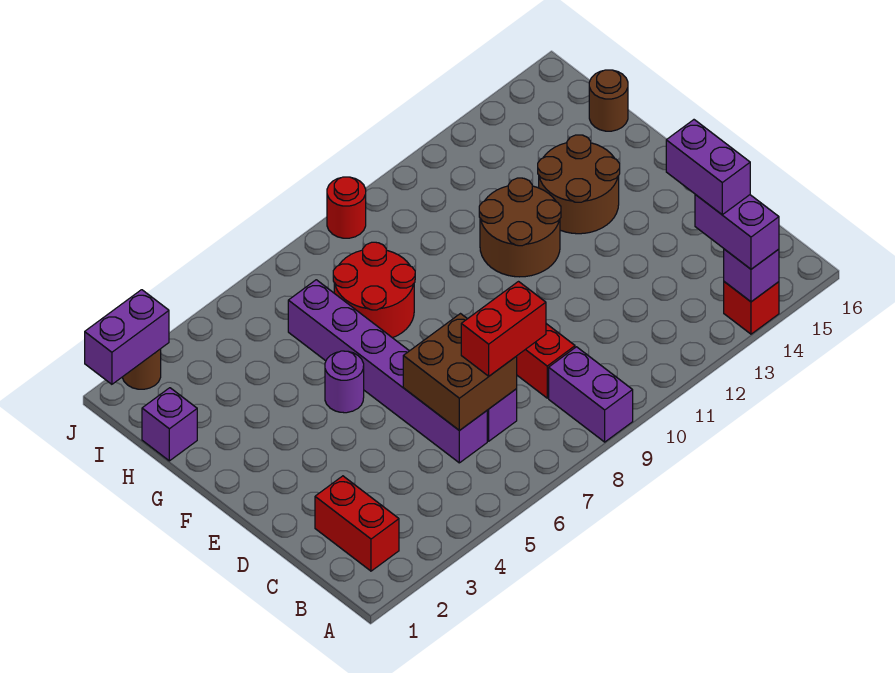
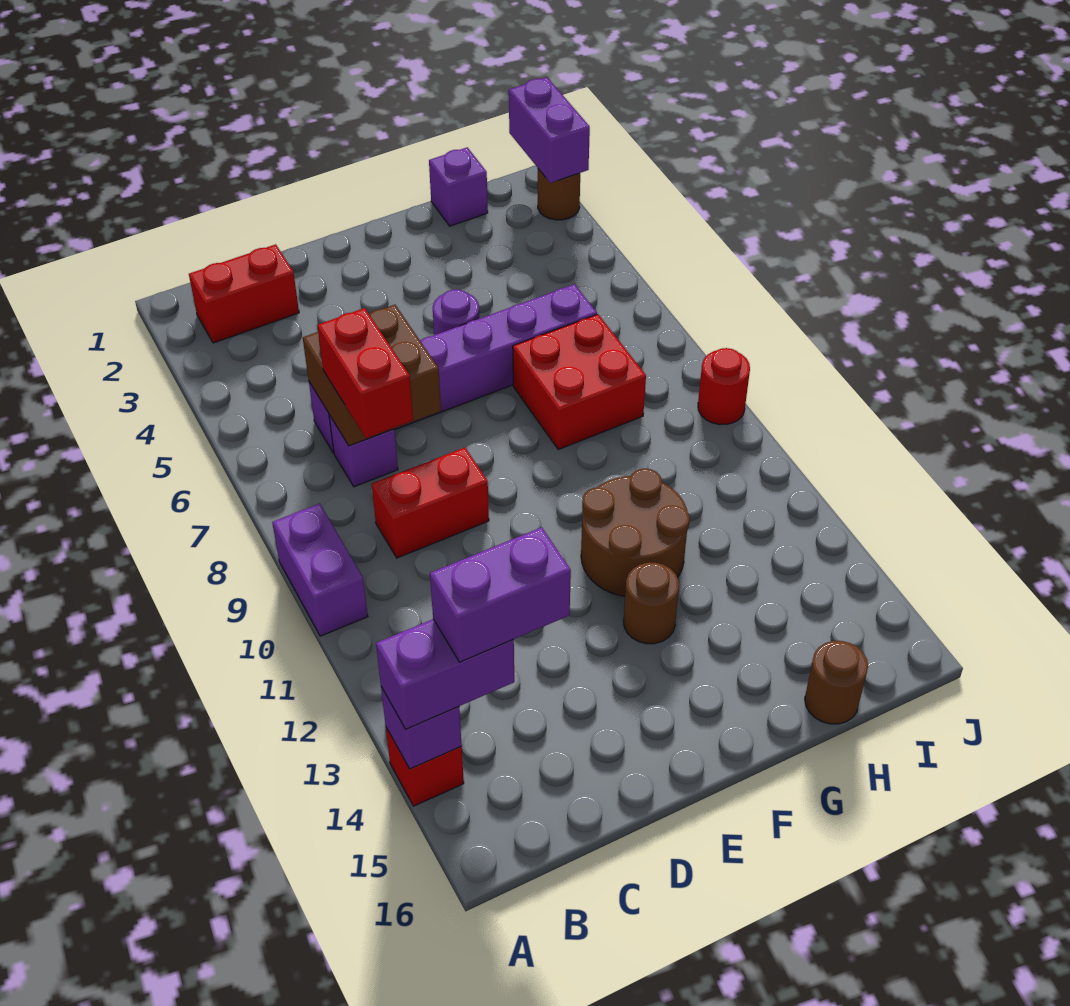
purple 1x2 brick [549,347,633,442] -> purple 1x2 brick turned to [272,504,368,636]
brown 2x2 round brick [538,135,620,234] -> brown 1x1 round brick [624,563,679,644]
red 2x2 round brick [333,242,415,338] -> red 2x2 brick [513,314,646,450]

